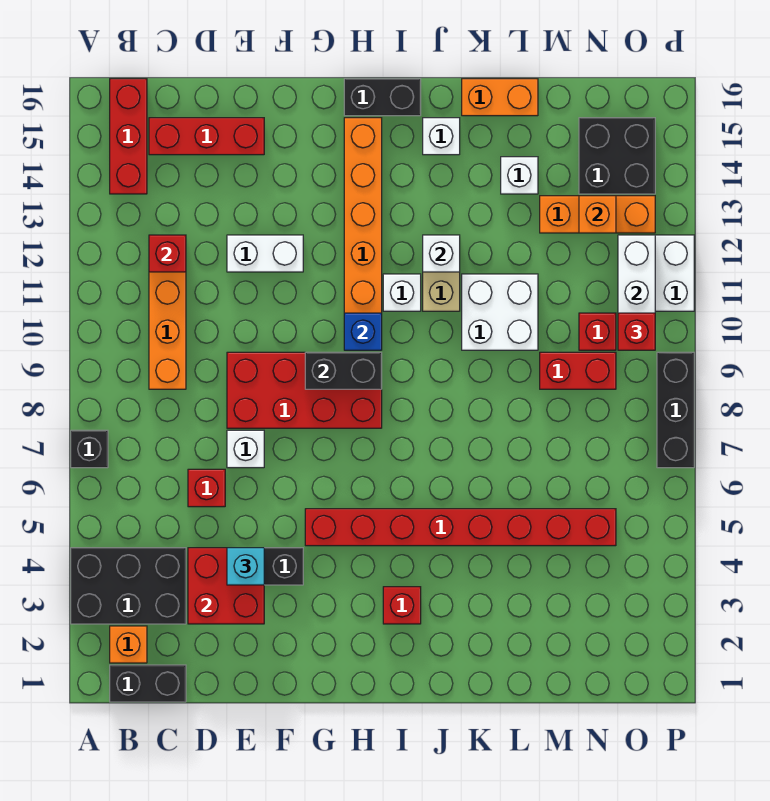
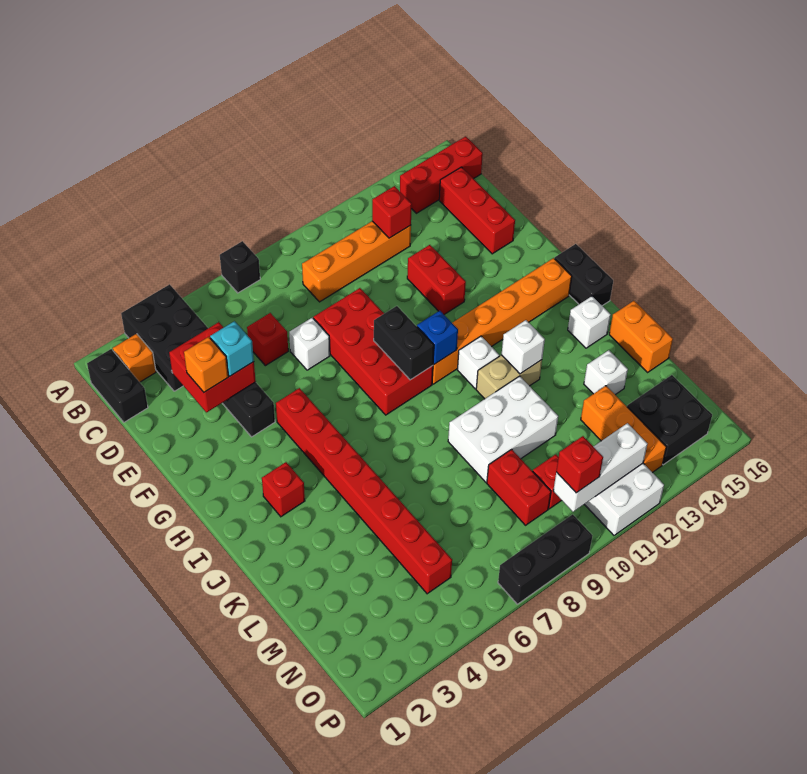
white 1x2 brick [227,235,303,272] -> red 1x2 brick [407,245,466,314]
white 2x2 brick [462,274,538,350] -> white 2x3 brick [448,376,558,482]
orange 1x1 brick [579,196,616,233] -> orange 1x1 brick moved to [184,337,228,392]

